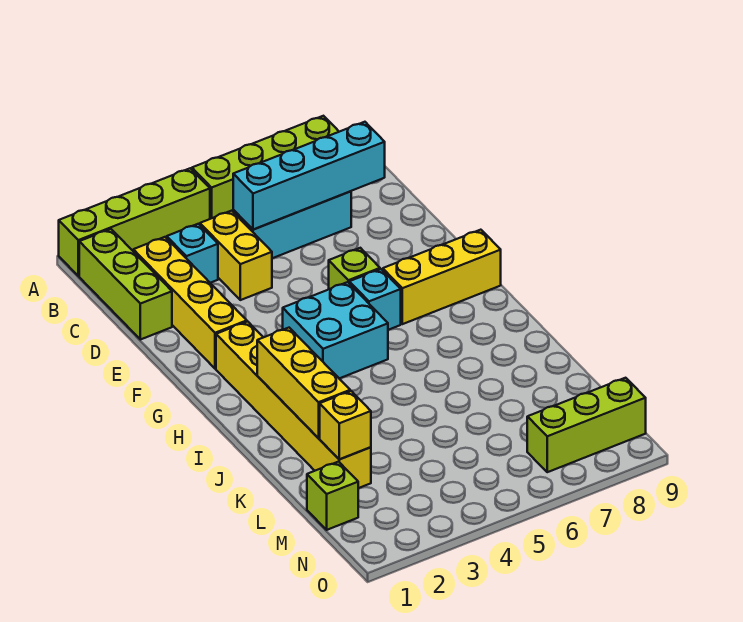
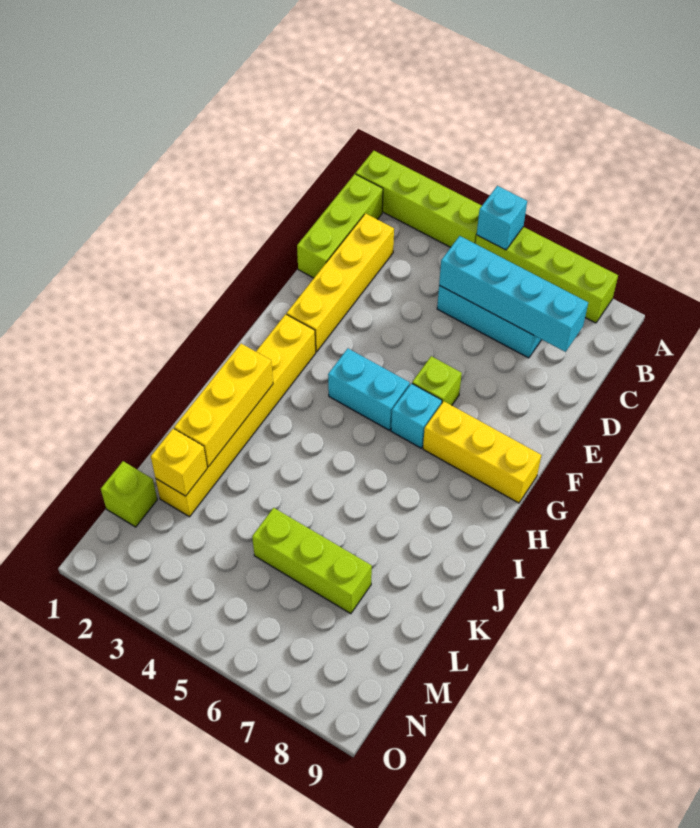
cyan 1x1 brick [167,224,218,283] -> cyan 1x1 brick moved to [477,186,527,250]
yellow 1x2 brick [200,211,272,300] -> none
cyan 2x2 brick [283,282,388,378] -> cyan 1x2 brick [328,349,410,430]
lime 1x3 brick [527,378,646,472] -> lime 1x3 brick moved to [252,508,372,614]

